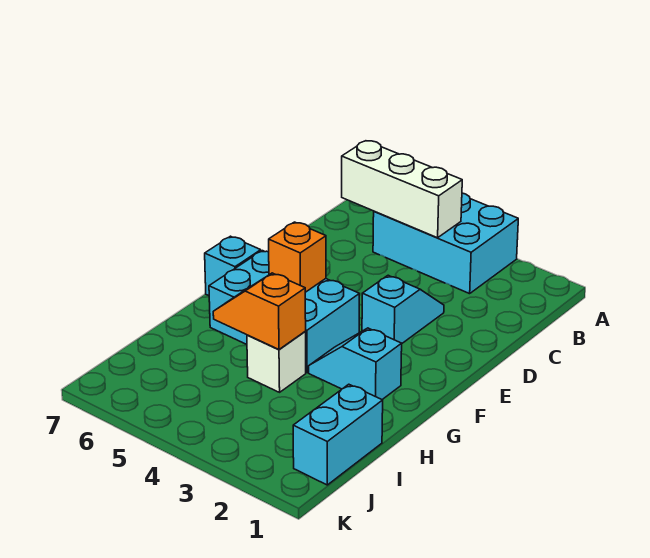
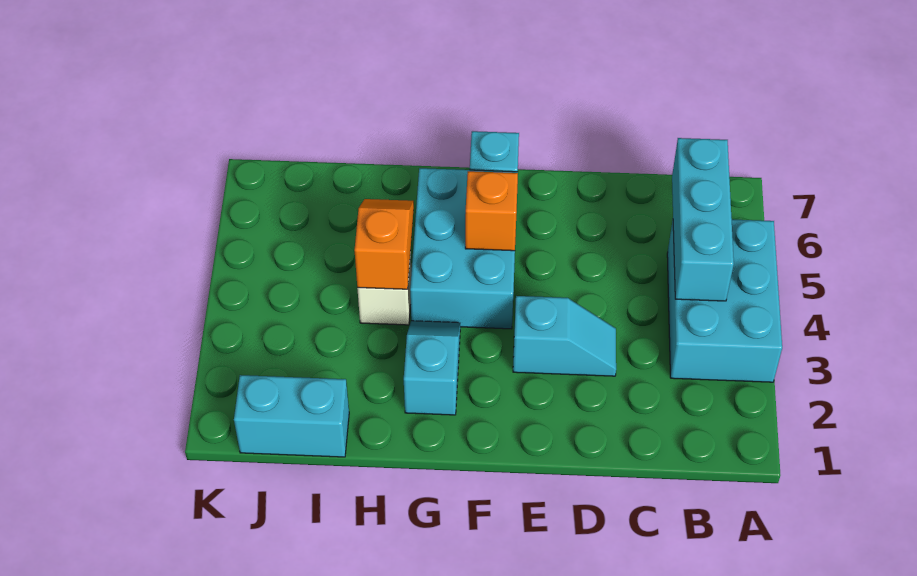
white 1x3 brick [342,141,462,238] -> cyan 1x3 brick [672,138,734,301]

